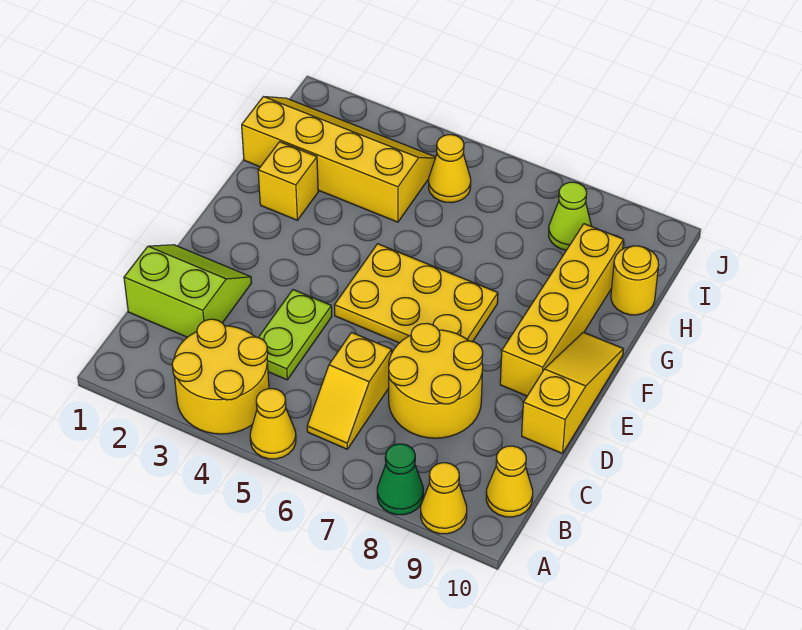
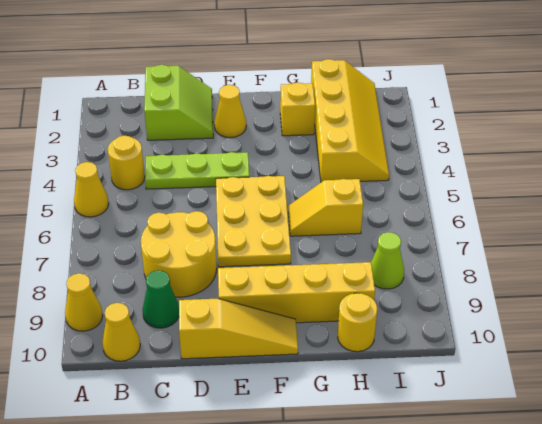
yellow 2x2 round brick [172,319,269,434] -> yellow 1x1 round brick [108,136,145,190]
green 1x1 cone [377,444,423,515] -> green 1x1 cone moved to [142,270,179,328]
yellow 1x2 slope [307,332,392,449] -> yellow 1x2 slope moved to [288,179,363,236]
lime 1x2 plate [258,290,332,380] -> lime 1x3 plate [145,152,249,189]
yellow 1x1 cone [429,135,471,203] -> yellow 1x1 cone moved to [214,85,246,138]

